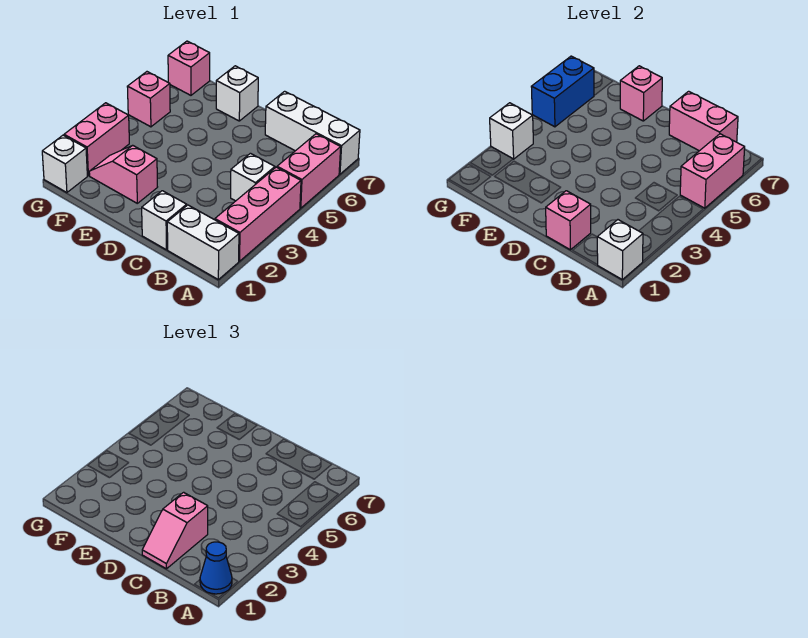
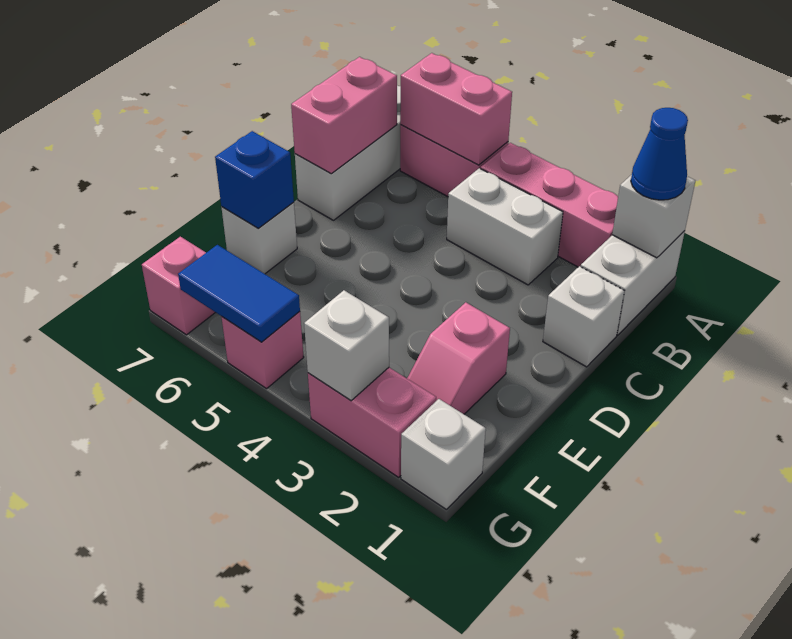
white 1x1 brick [231,153,275,201] -> white 1x2 brick [447,168,563,285]
pink 1x1 brick [546,191,591,250] -> none
pink 1x2 slope [142,492,208,569] -> none
pink 1x1 brick [620,66,662,121] -> blue 1x1 brick [215,131,294,229]
blue 1x2 brick [531,56,594,127] -> blue 1x2 tile [178,245,300,342]

